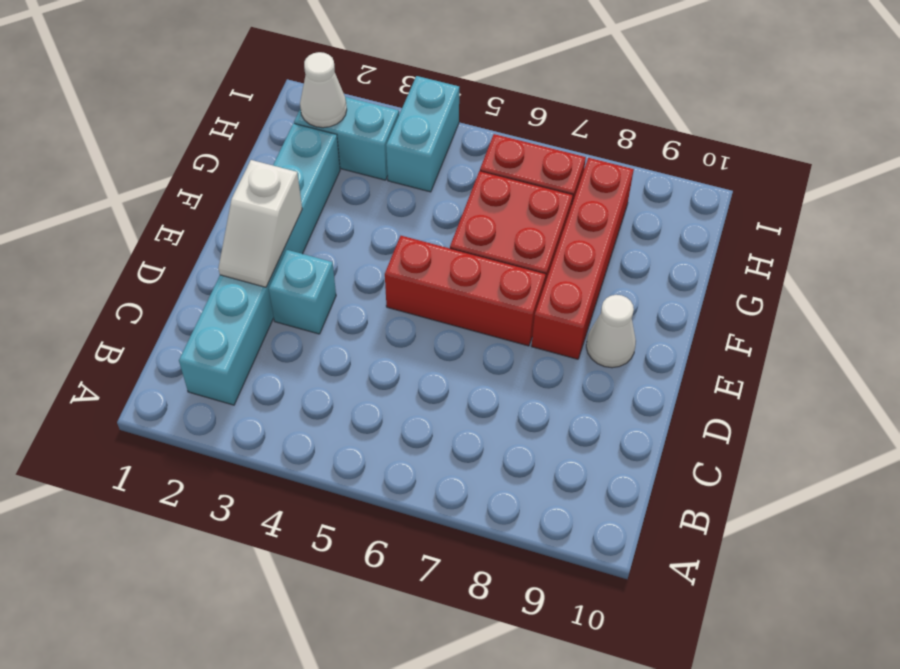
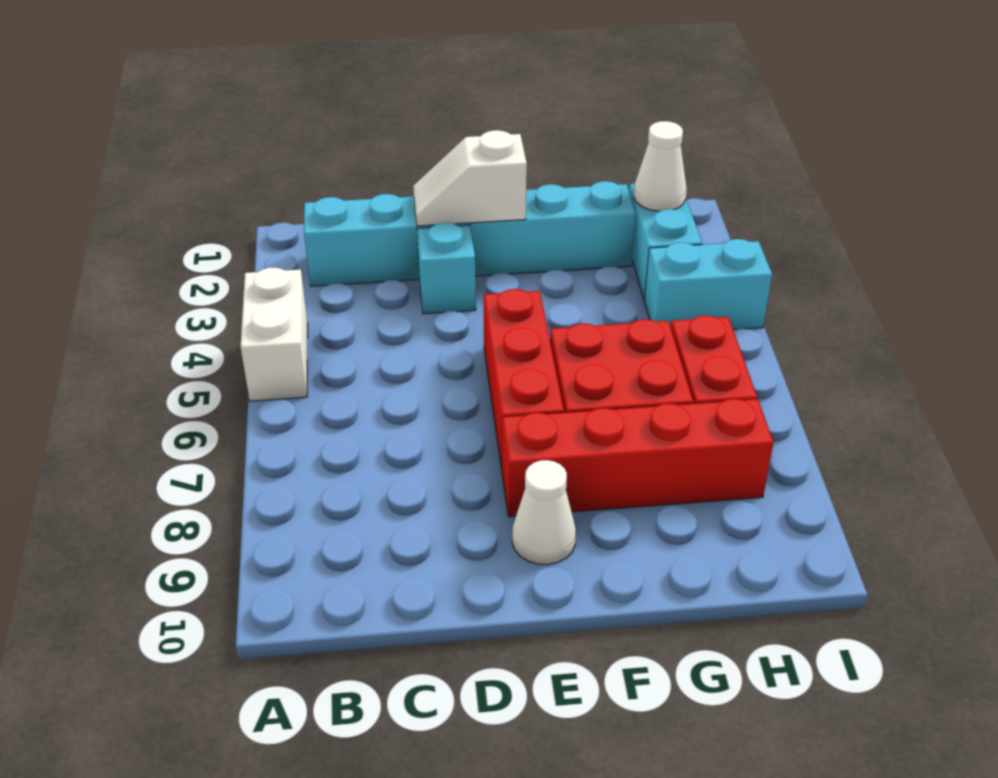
none -> white 1x2 brick [241,267,308,401]

